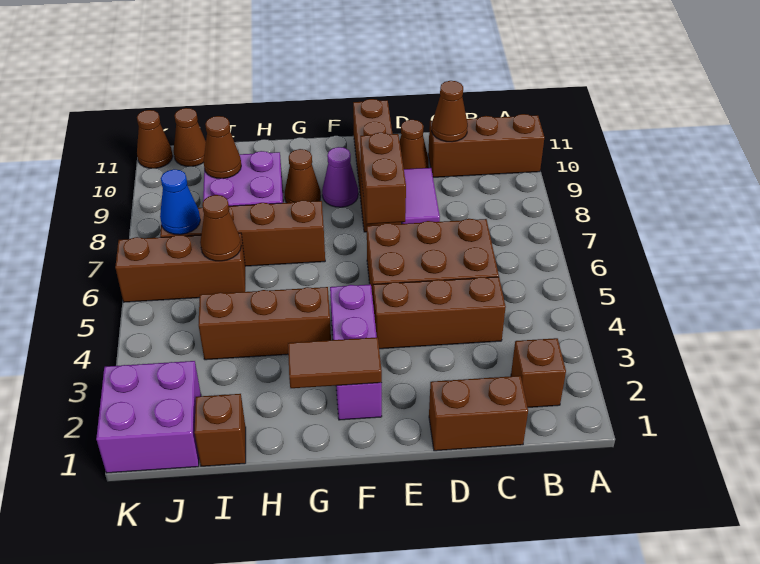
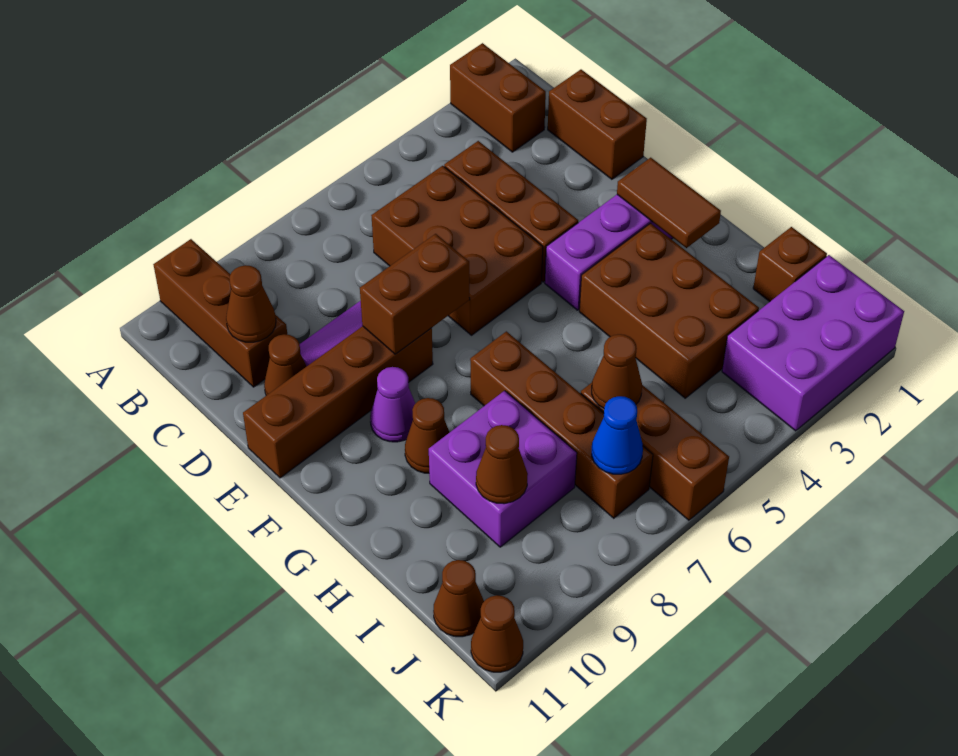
brown 1x1 brick [511,338,566,407] -> brown 1x2 brick [450,43,546,152]
brown 1x3 brick [199,287,331,360] -> brown 2x3 brick [579,223,759,398]
purple 2x2 brick [96,361,201,473] -> purple 2x3 brick [722,255,904,431]

